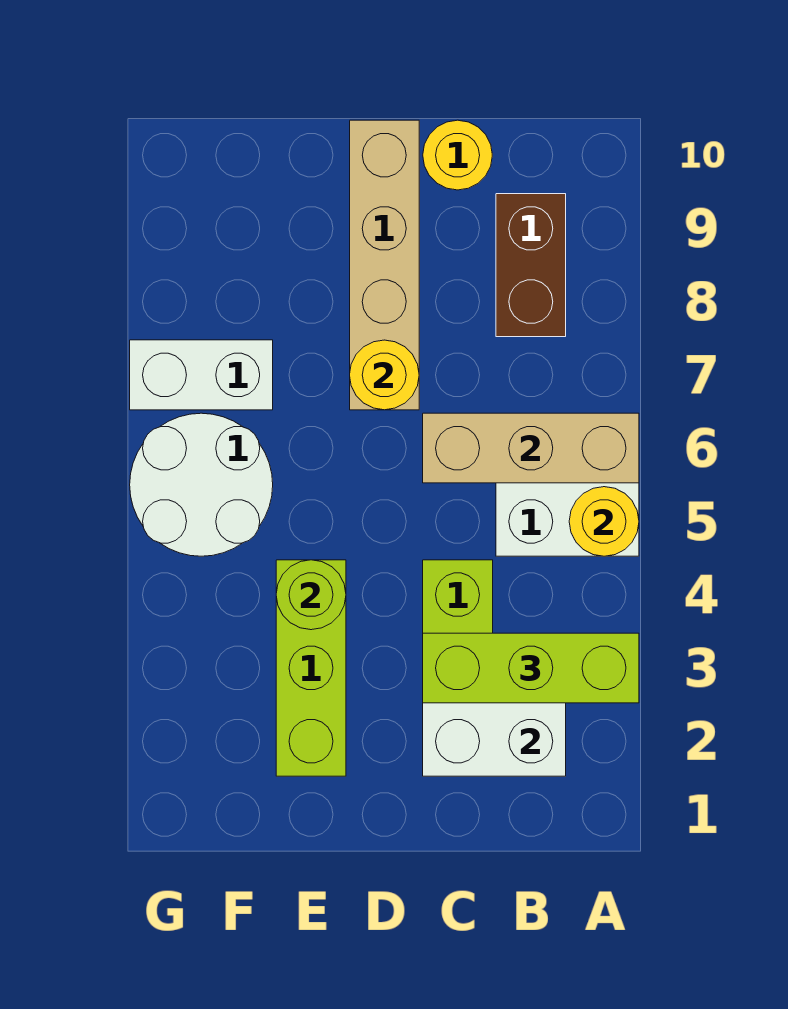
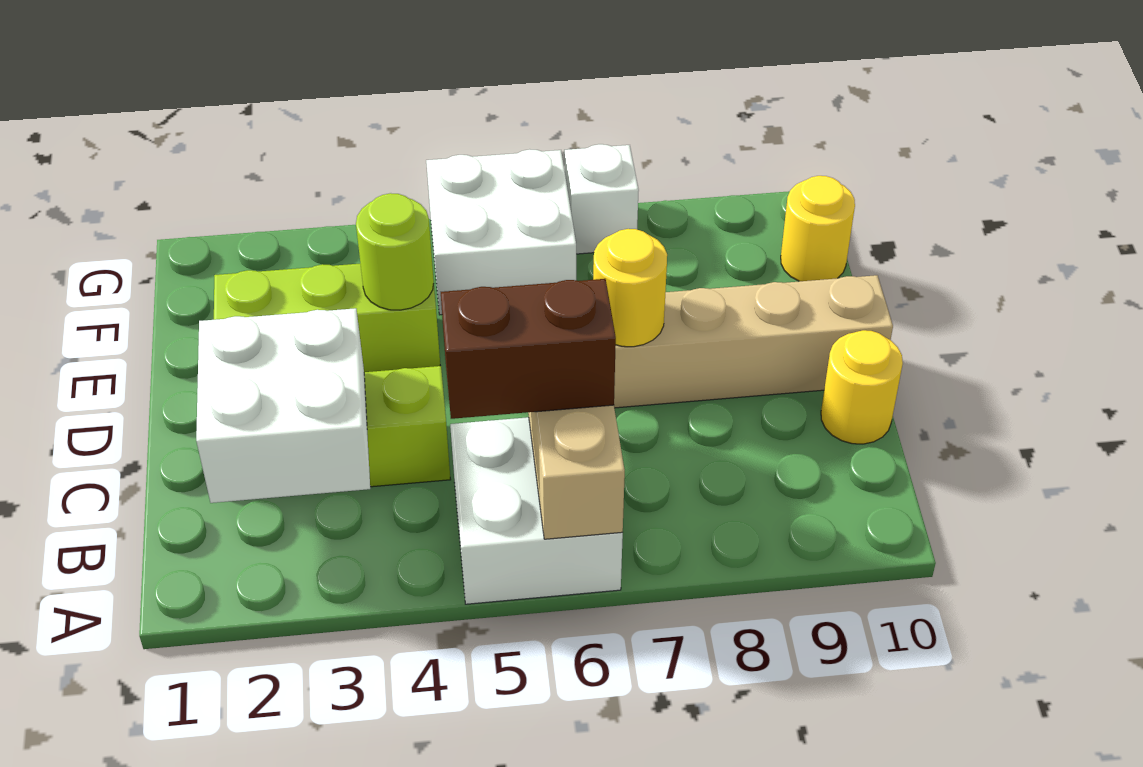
lime 1x3 brick [423,633,639,703] -> none
yellow 1x1 round brick [569,487,639,556] -> yellow 1x1 round brick moved to [781,176,855,281]
brown 1x2 brick [496,194,566,337] -> brown 1x2 brick moved to [441,279,616,419]
white 2x2 round brick [130,413,273,556] -> white 2x2 brick [426,149,576,315]
white 1x2 brick [130,340,273,410] -> white 1x1 brick [565,144,639,254]

